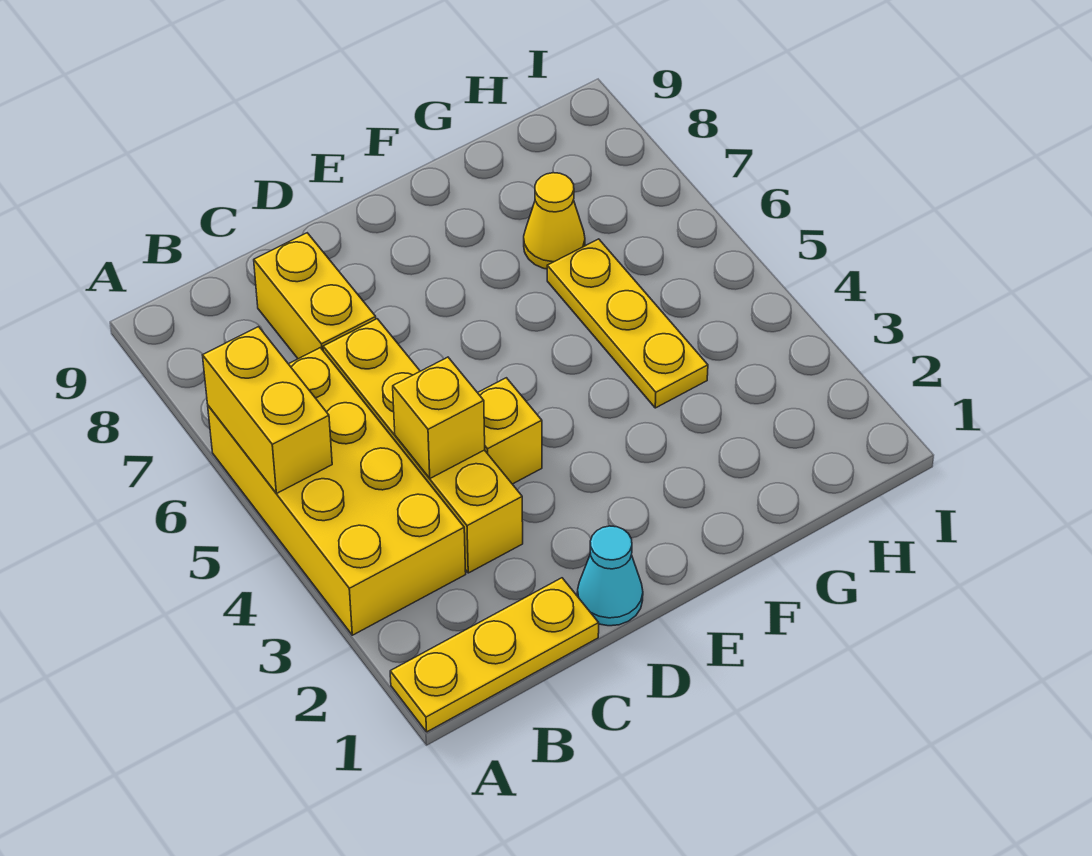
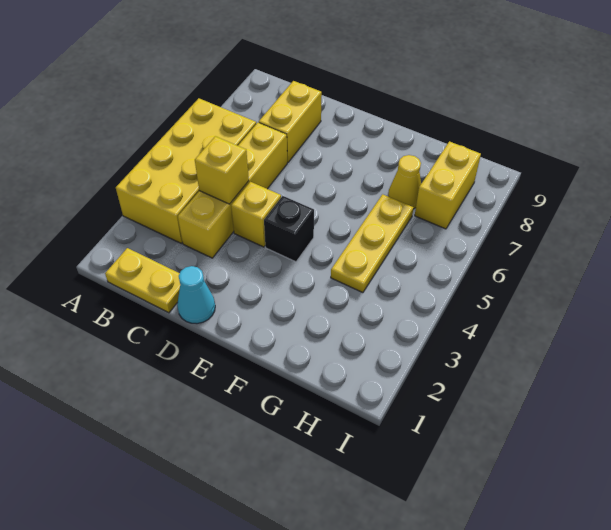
yellow 1x3 plate [390,578,599,732] -> yellow 1x2 plate [105,248,180,313]
yellow 1x2 brick [203,327,332,494] -> yellow 1x2 brick moved to [415,141,481,229]
none -> black 1x1 brick [264,196,314,262]

